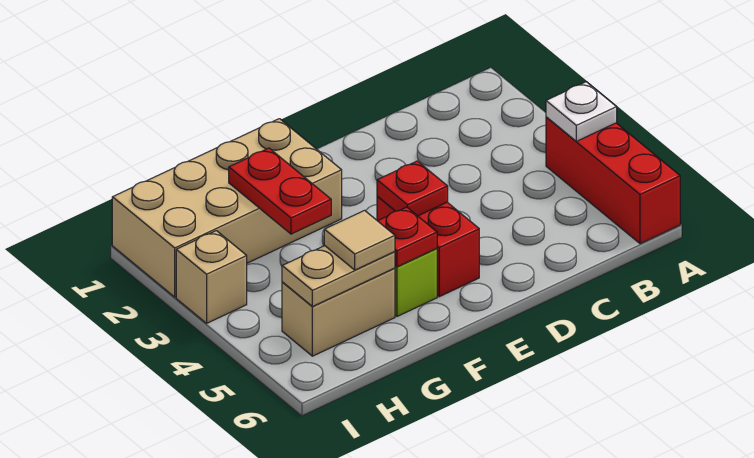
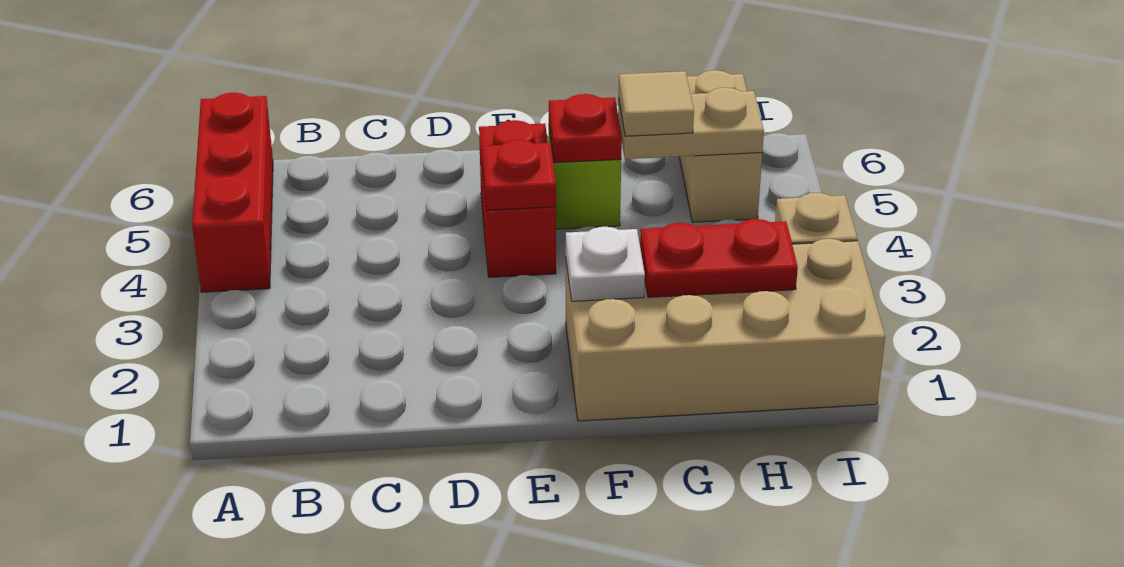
white 1x1 plate [546,82,617,141] -> white 1x1 plate moved to [566,227,645,301]
red 1x2 plate [229,148,331,234] -> red 1x2 plate turned to [640,219,798,297]
tan 1x2 brick [282,268,395,356] -> tan 1x2 brick turned to [679,70,762,222]

